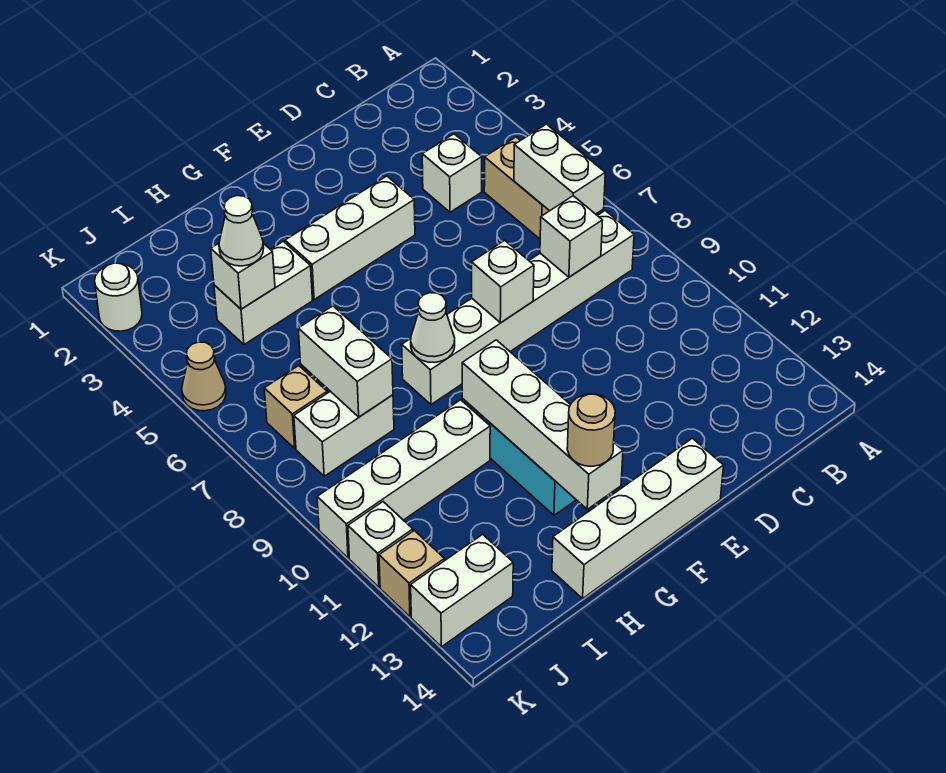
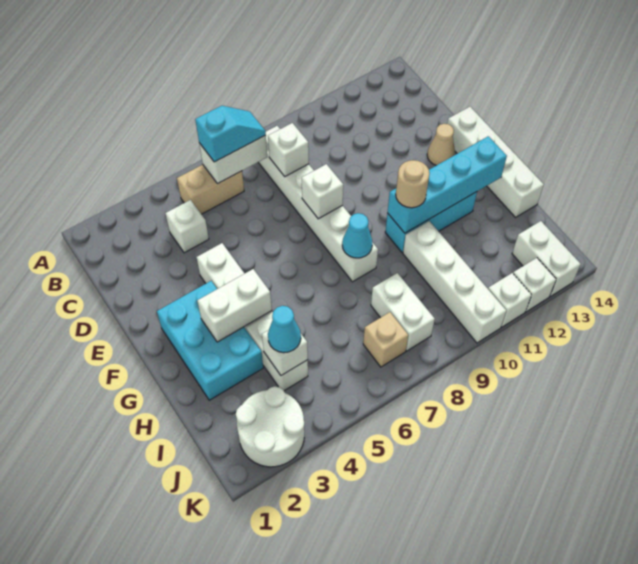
none -> cyan 1x2 slope [195,106,266,162]
none -> cyan 2x3 brick [157,281,263,400]
white 1x1 cone [411,293,455,363] -> cyan 1x1 cone [342,213,372,258]
white 1x4 brick [462,340,623,509] -> cyan 1x4 brick [387,136,507,233]
tan 1x1 round brick [567,394,615,466] -> tan 1x1 round brick moved to [396,160,430,208]
white 1x1 cone [219,196,264,266] -> cyan 1x1 cone [268,306,301,353]
white 1x2 brick [298,306,393,417] -> white 1x2 brick moved to [197,269,272,342]
white 1x1 round brick [95,263,142,331] -> white 2x2 round brick [236,386,304,467]
tan 1x1 cone [182,342,226,411] -> tan 1x1 cone moved to [427,124,455,165]
tan 1x1 brick [379,531,444,617] -> white 1x1 brick [513,258,556,312]

